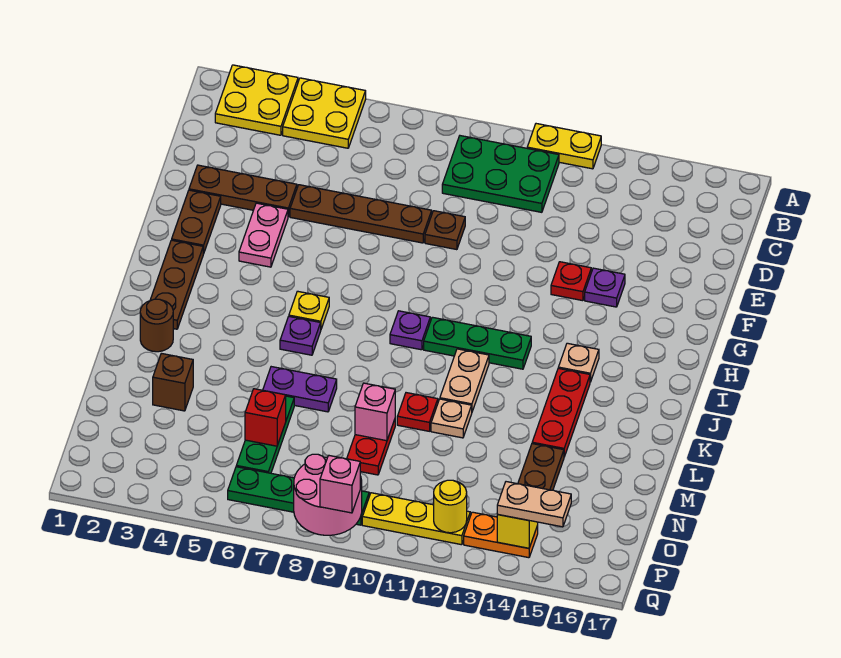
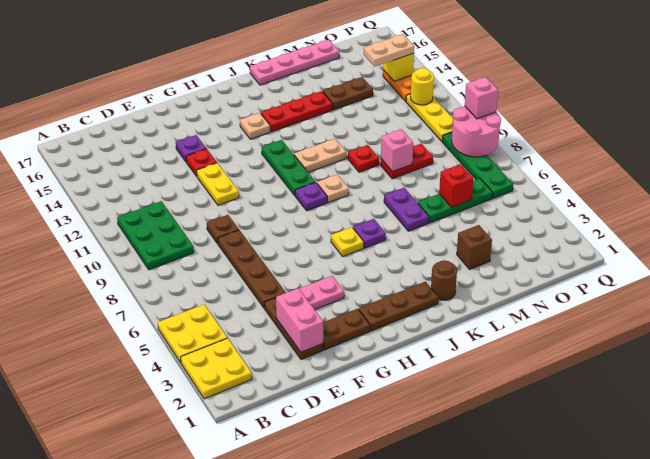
yellow 1x2 plate [527,124,601,169] -> yellow 1x2 plate moved to [197,163,239,205]
none -> pink 1x2 brick [276,288,323,352]
none -> pink 1x4 plate [250,40,339,85]
tan 1x1 plate [431,399,472,438] -> tan 1x1 plate moved to [317,174,349,203]
tan 1x2 plate [497,482,571,527] -> tan 1x2 plate turned to [364,34,414,66]

